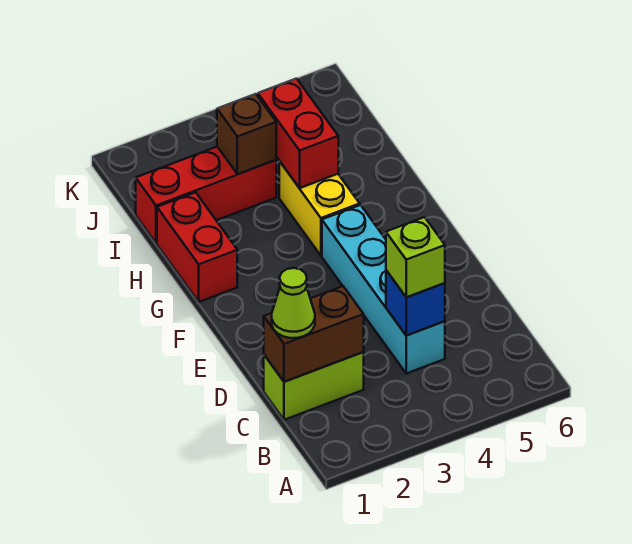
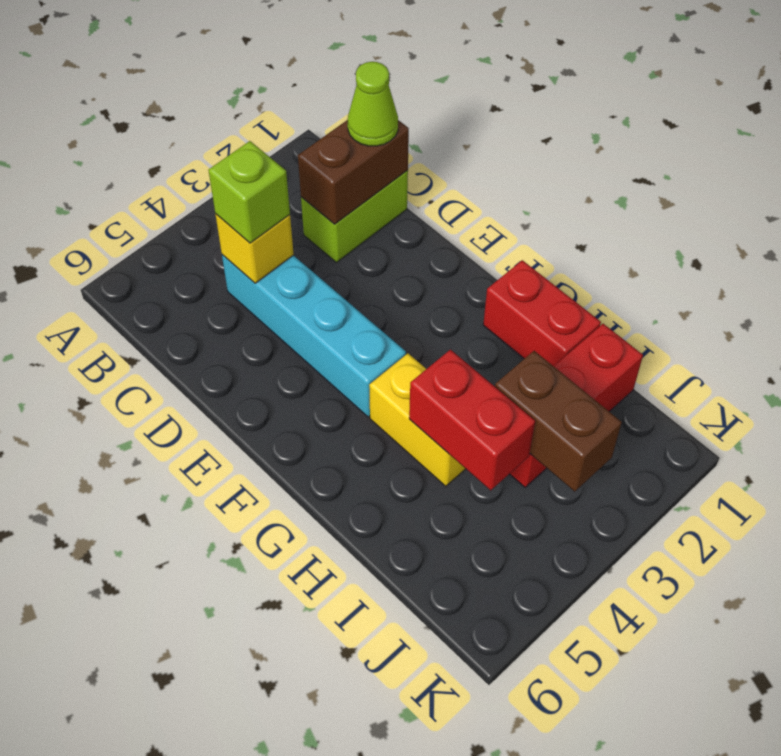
blue 1x1 brick [386,270,445,335] -> yellow 1x1 brick [215,214,294,283]
brown 1x1 brick [217,94,276,174] -> brown 1x2 brick [495,351,622,492]

